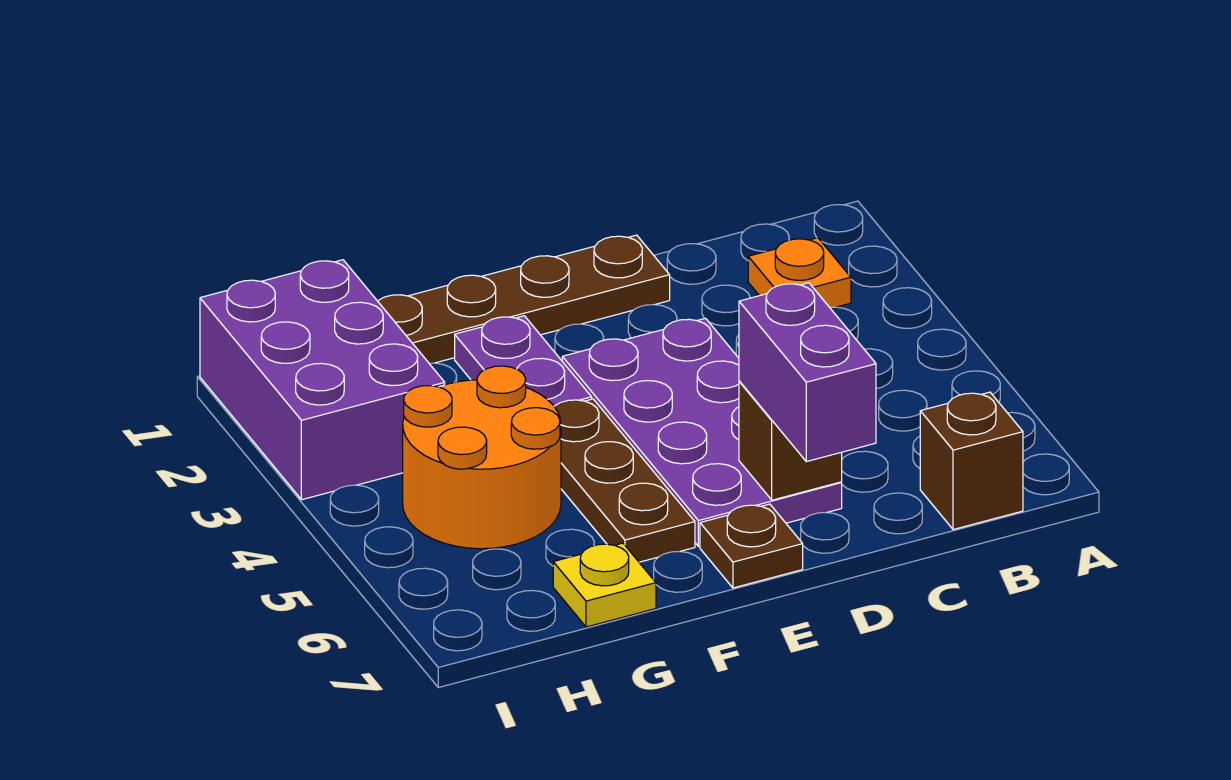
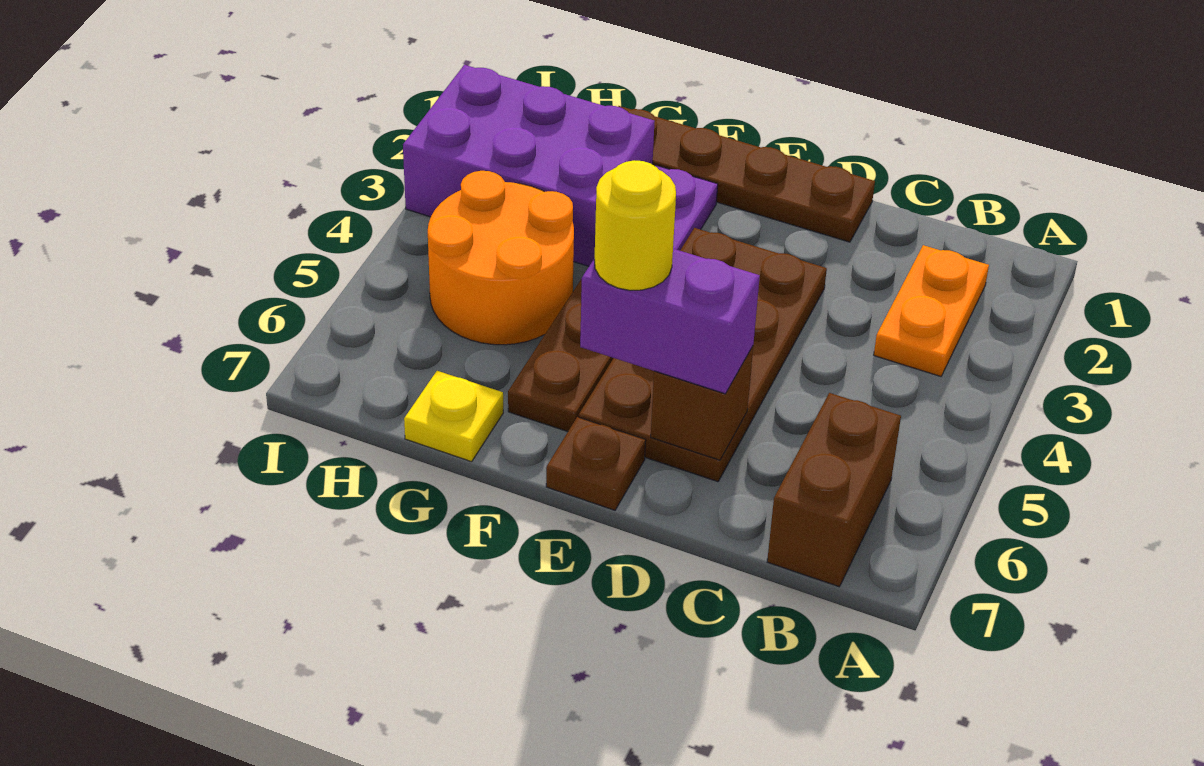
orange 1x1 plate [748,238,851,307] -> orange 1x2 plate [874,245,989,376]
brown 1x1 brick [920,392,1023,530] -> brown 1x2 brick [767,393,901,587]
purple 2x4 plate [562,318,842,546] -> brown 2x4 plate [579,228,827,482]
purple 1x2 brick [739,283,876,462] -> purple 1x2 brick turned to [580,249,760,394]
none -> yellow 1x1 round brick [594,160,676,290]
purple 2x3 brick [200,260,445,500] -> purple 2x3 brick turned to [403,65,655,266]

